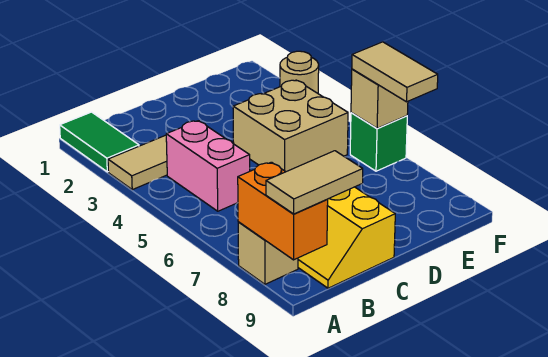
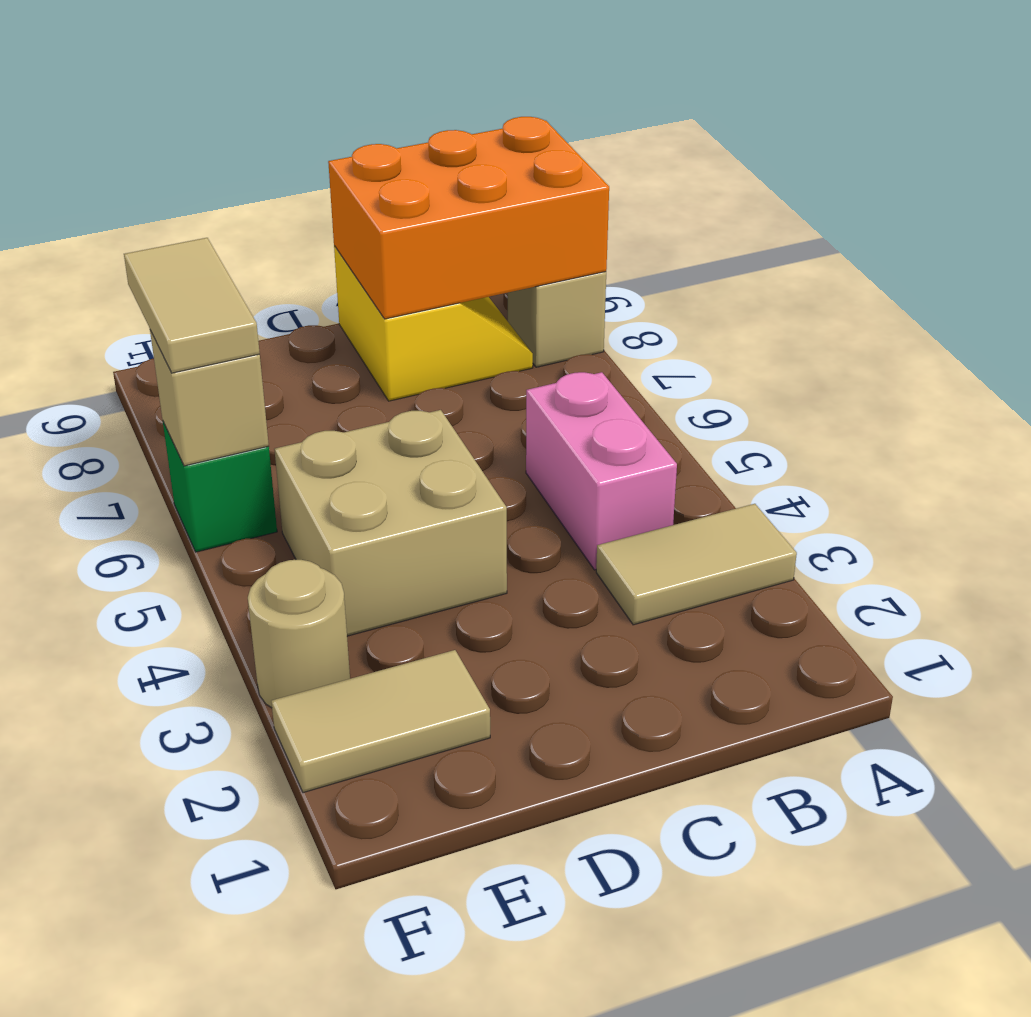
green 1x2 tile [60,112,139,172] -> none
orange 1x2 brick [238,162,328,260] -> orange 2x3 brick [328,117,609,319]
tan 1x2 tile [266,151,363,214] -> tan 1x2 tile moved to [271,650,490,793]

